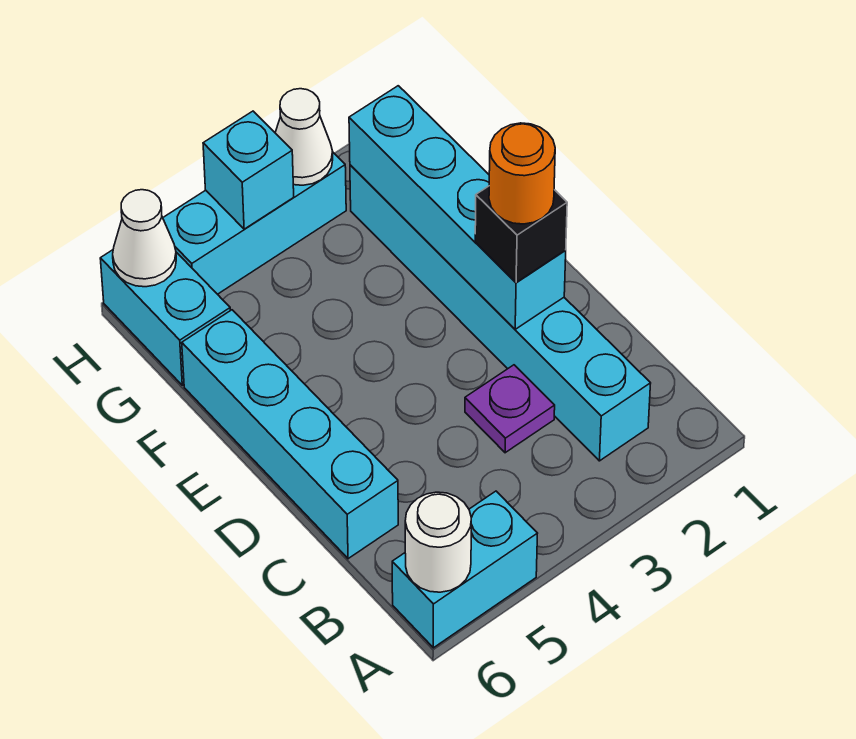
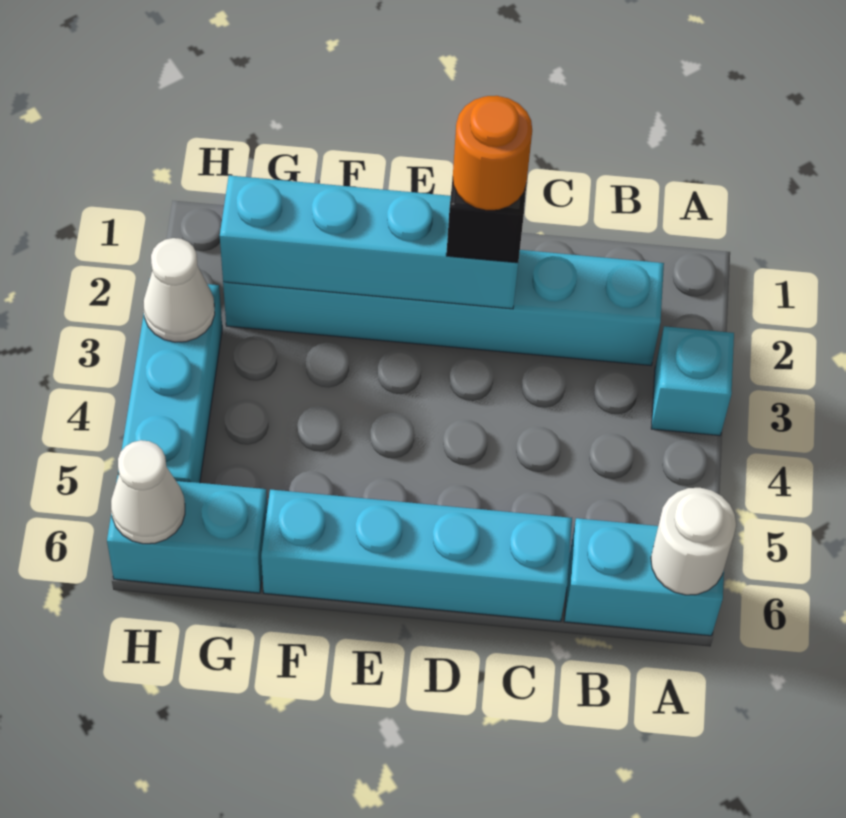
cyan 1x2 brick [392,491,538,648] -> cyan 1x2 brick turned to [564,518,724,636]
purple 1x1 plate [465,365,555,453] -> none
cyan 1x1 brick [203,111,294,229] -> cyan 1x1 brick moved to [651,326,734,436]

